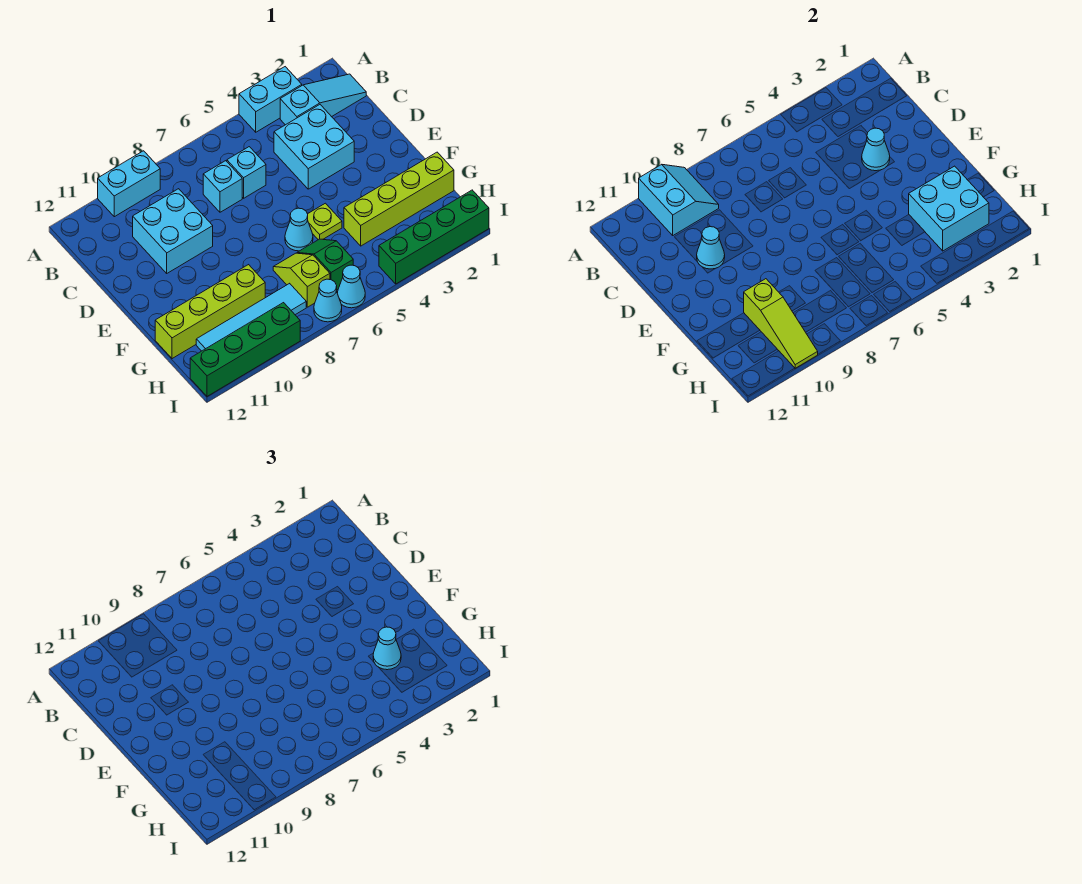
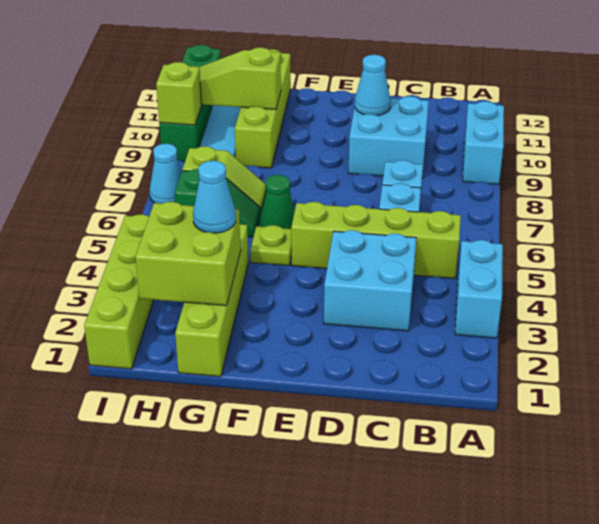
cyan 2x2 slope [639,164,719,235] -> none
cyan 1x3 slope [280,74,366,125] -> none
none -> lime 1x4 brick [291,202,461,279]
cyan 1x1 cone [862,128,890,171] -> none
cyan 1x1 cone [285,208,313,251] -> green 1x1 cone [259,175,295,229]
cyan 2x2 brick [909,166,989,251] -> lime 2x2 brick [135,202,241,306]
green 1x4 brick [379,190,489,284] -> lime 1x4 brick [84,214,154,369]
cyan 1x1 cone [337,265,365,308] -> none
none -> lime 1x1 brick [156,62,202,125]

